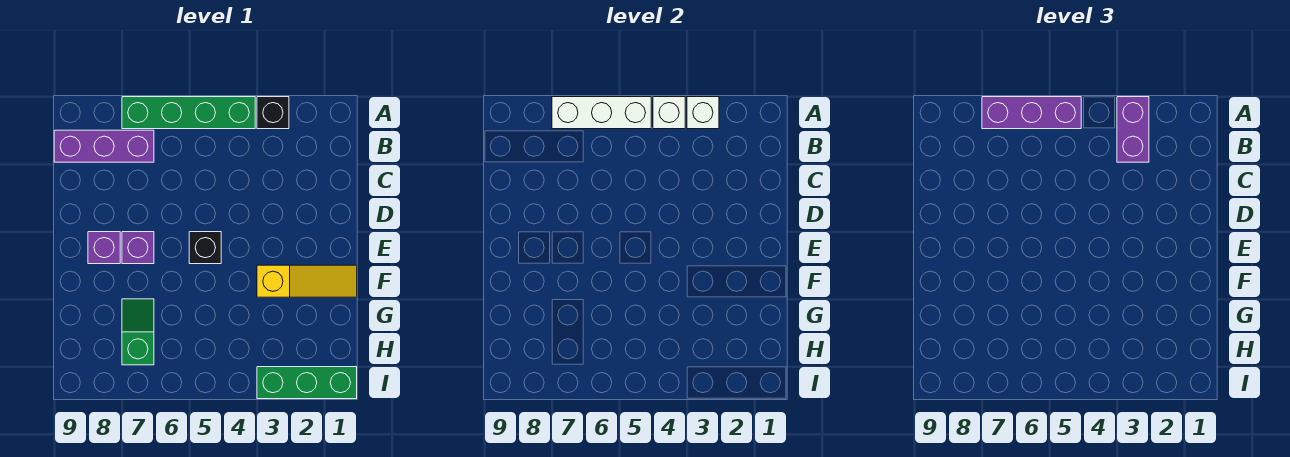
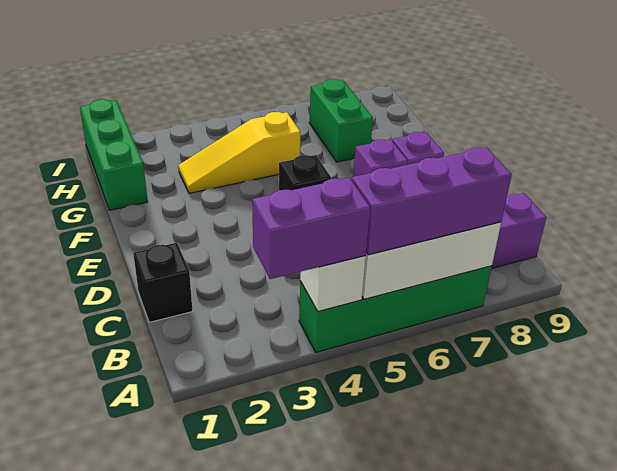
black 1x1 brick [257,97,289,129] -> black 1x1 brick moved to [133,243,193,322]
white 1x1 brick [687,97,719,129] -> none
purple 1x2 brick [1117,97,1149,162] -> purple 1x2 brick turned to [252,178,370,279]
yellow 1x3 slope [257,265,357,297] -> yellow 1x3 slope moved to [178,112,300,193]
green 1x2 slope [122,299,154,365] -> green 1x2 brick [309,79,373,162]
green 1x3 brick [257,367,357,399] -> green 1x3 brick turned to [80,99,148,210]

